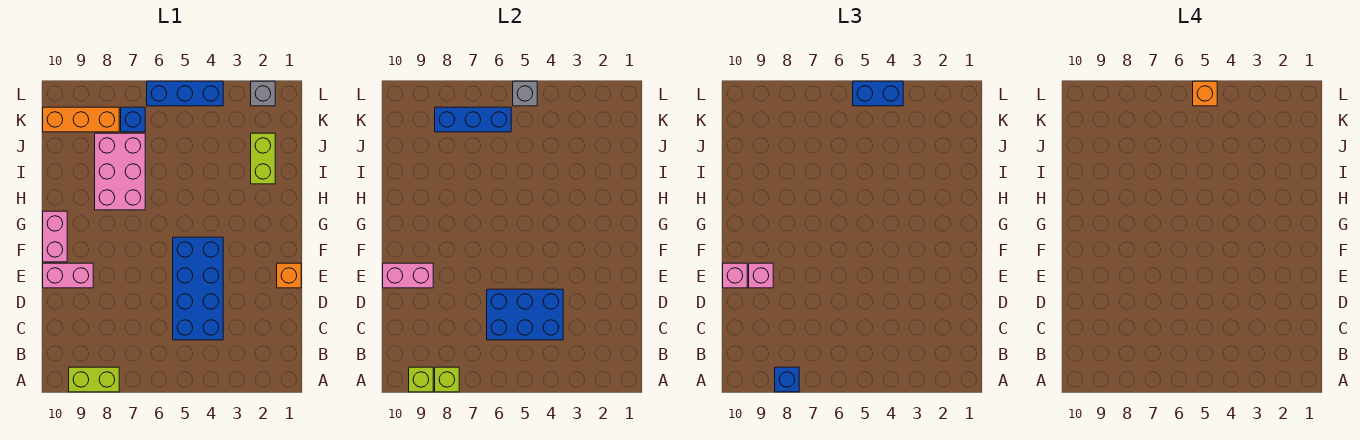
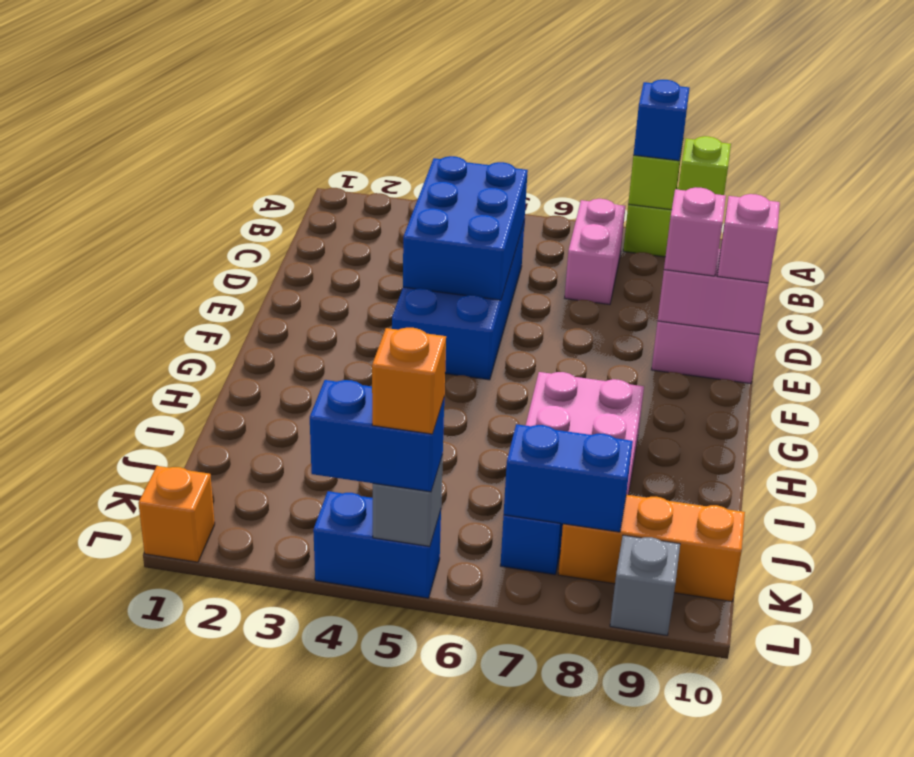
blue 2x3 brick [487,289,563,340] -> blue 2x3 brick turned to [403,156,528,300]
orange 1x1 brick [277,263,301,288] -> orange 1x1 brick moved to [138,466,215,562]
pink 1x2 brick [43,211,67,262] -> pink 1x2 brick moved to [565,199,626,304]
lime 1x2 brick [251,133,275,184] -> none
blue 1x3 brick [435,107,511,132] -> blue 1x2 brick [504,424,633,532]
grey 1x1 brick [251,81,275,106] -> grey 1x1 brick moved to [610,535,680,635]
blue 1x3 brick [147,81,223,106] -> blue 1x2 brick [313,491,441,598]

